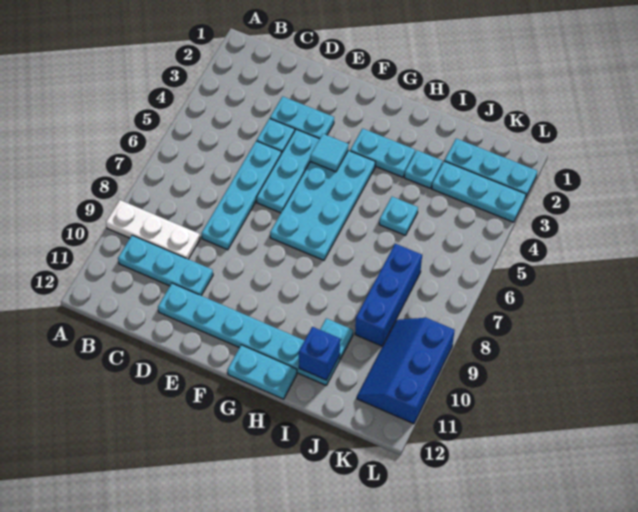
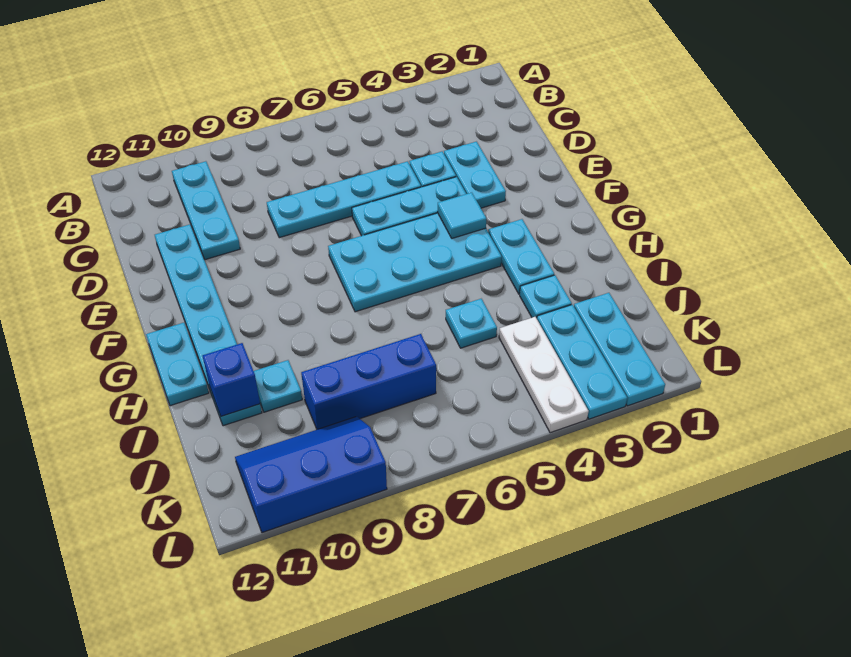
white 1x3 plate [106,200,200,259] -> white 1x3 plate moved to [499,317,589,433]

